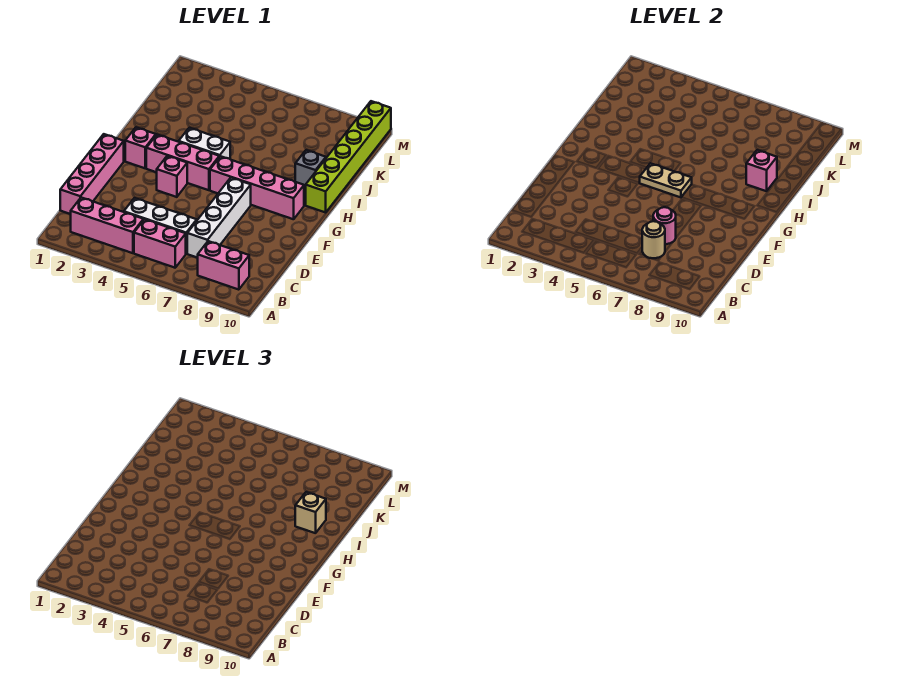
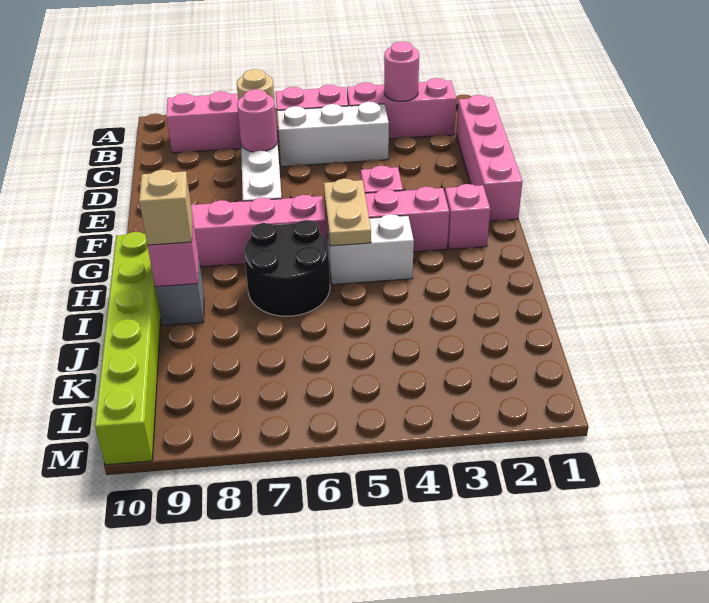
none -> pink 1x1 round brick [384,42,419,101]
tan 1x2 plate [640,163,692,197] -> tan 1x2 plate turned to [324,179,371,246]
none -> black 2x2 round brick [244,220,330,316]

